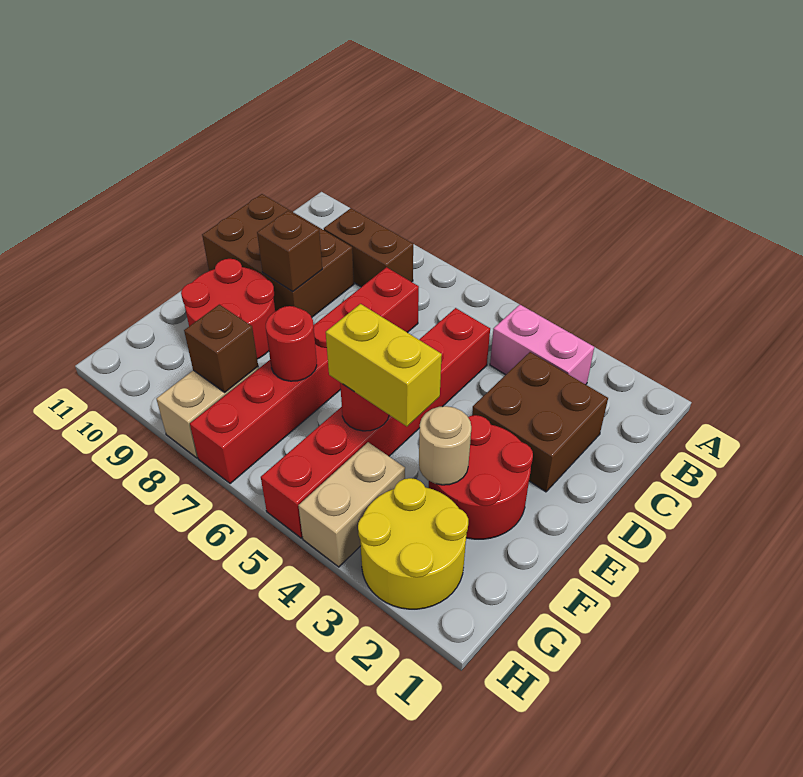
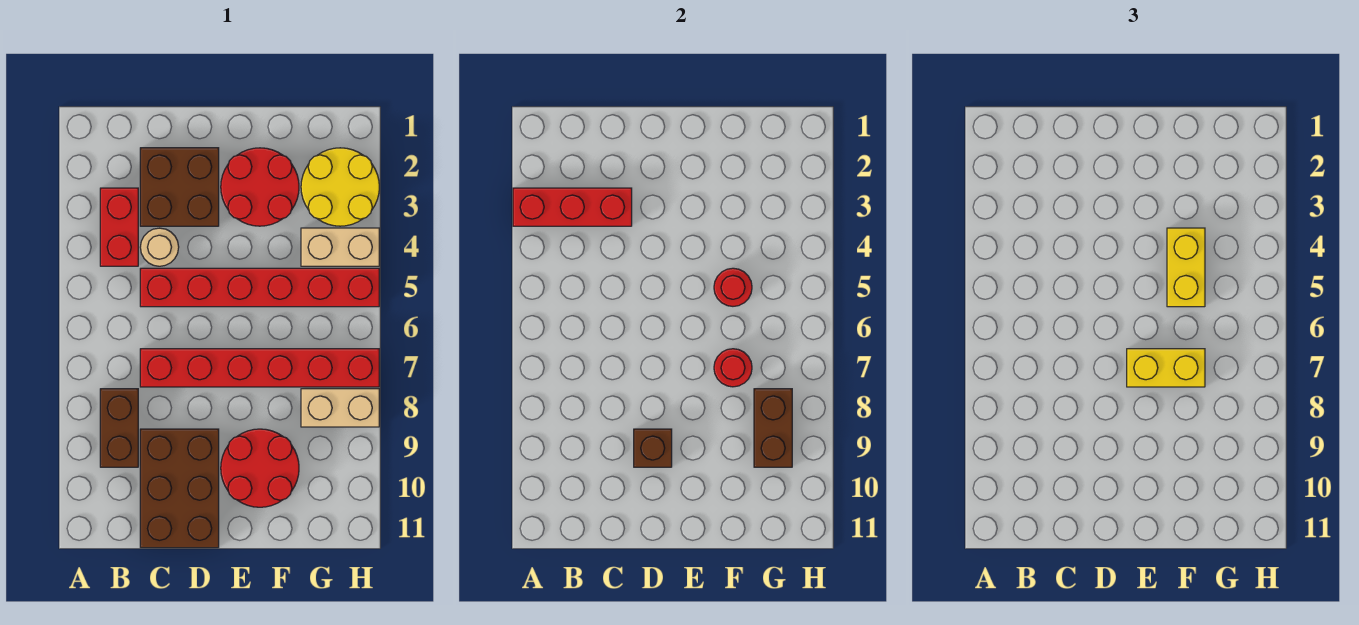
none -> red 1x3 brick [513,188,632,226]
pink 1x2 brick [490,305,594,385] -> red 1x2 brick [100,188,138,266]
none -> yellow 1x2 brick [1127,349,1205,387]
tan 1x1 round brick [419,406,471,485] -> tan 1x1 round brick moved to [140,228,179,266]
brown 1x1 brick [184,305,258,392] -> brown 1x2 brick [754,389,792,467]

